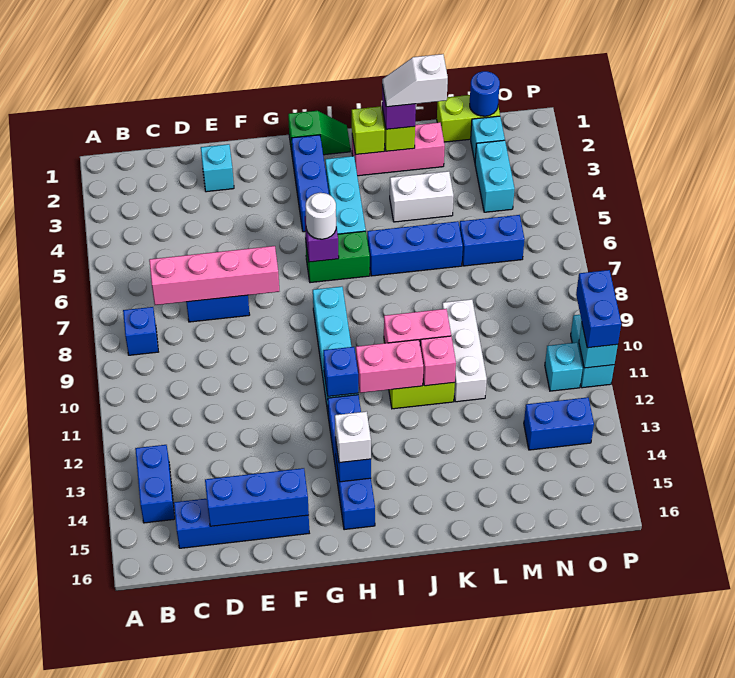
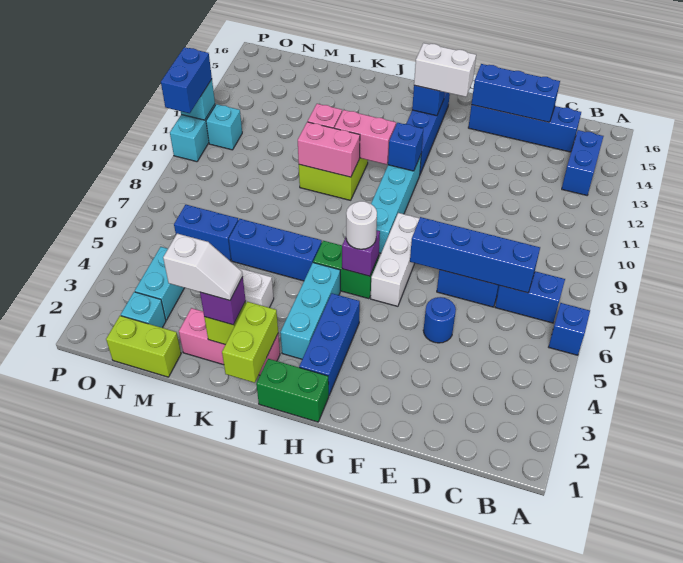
blue 1x1 brick [123,307,158,355] -> blue 1x1 brick moved to [549,303,590,355]
pink 1x4 brick [149,246,279,305] -> blue 1x4 brick [410,217,540,293]
cyan 1x1 brick [201,144,234,192] -> none
green 1x2 slope [288,111,350,155] -> green 1x2 brick [256,359,329,422]
white 1x1 brick [335,411,371,463] -> white 1x2 brick [414,43,476,97]
lime 1x1 brick [352,107,385,155] -> lime 1x2 brick [222,302,278,383]
white 1x3 brick [442,299,487,402] -> white 1x3 brick moved to [371,213,420,306]
blue 1x1 round brick [470,71,500,116] -> blue 1x1 round brick moved to [423,297,456,343]
blue 1x2 brick [524,397,594,450] -> blue 1x2 brick moved to [495,271,565,323]

